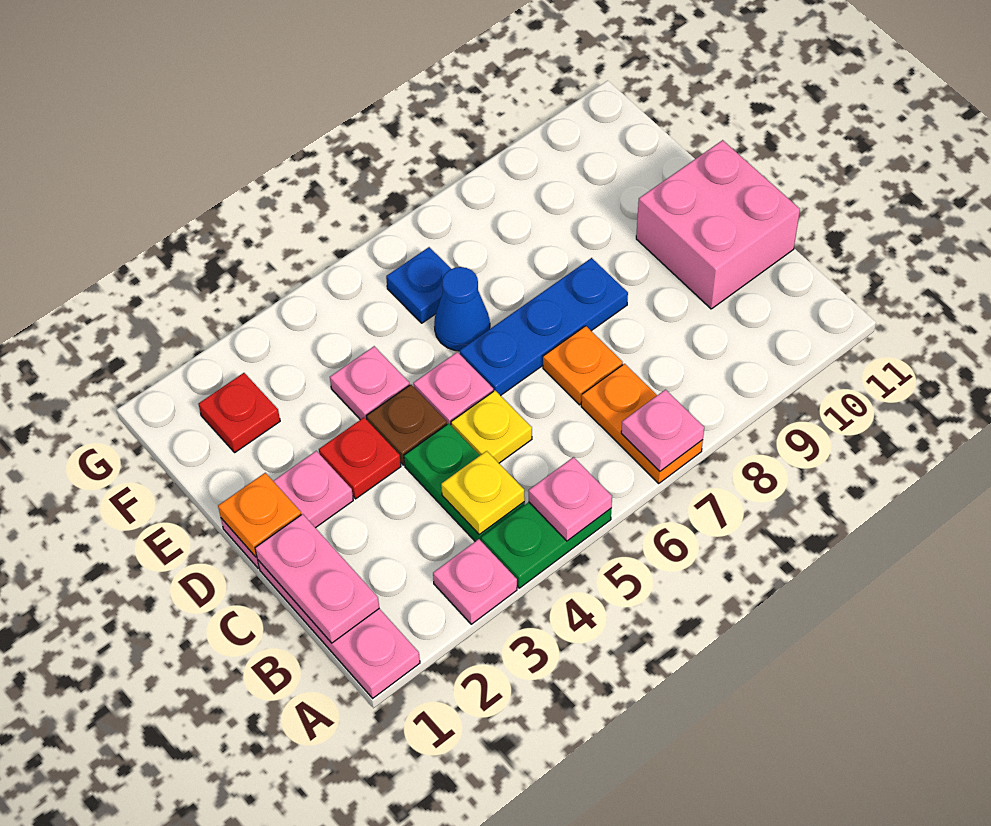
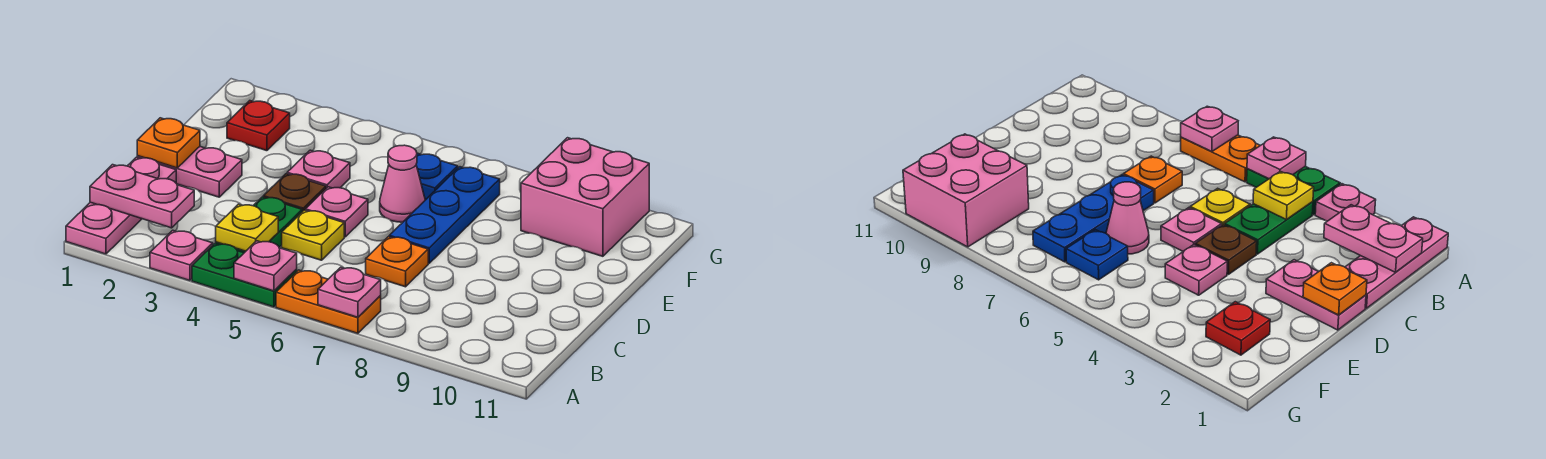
orange 1x2 plate [581,364,703,483] -> orange 1x2 plate turned to [276,270,381,333]
pink 1x2 plate [255,514,379,643] -> pink 1x2 plate turned to [90,165,194,228]
pink 2x2 brick [636,140,800,309] -> pink 2x2 brick moved to [521,138,649,256]
red 1x1 plate [319,418,401,499] -> none
blue 1x3 plate [460,258,628,396] -> blue 1x3 plate turned to [389,167,500,263]
blue 1x1 cone [434,267,490,351] -> pink 1x1 cone [380,145,425,222]

